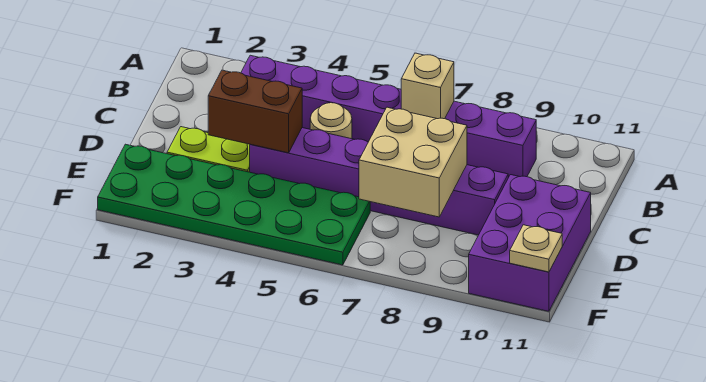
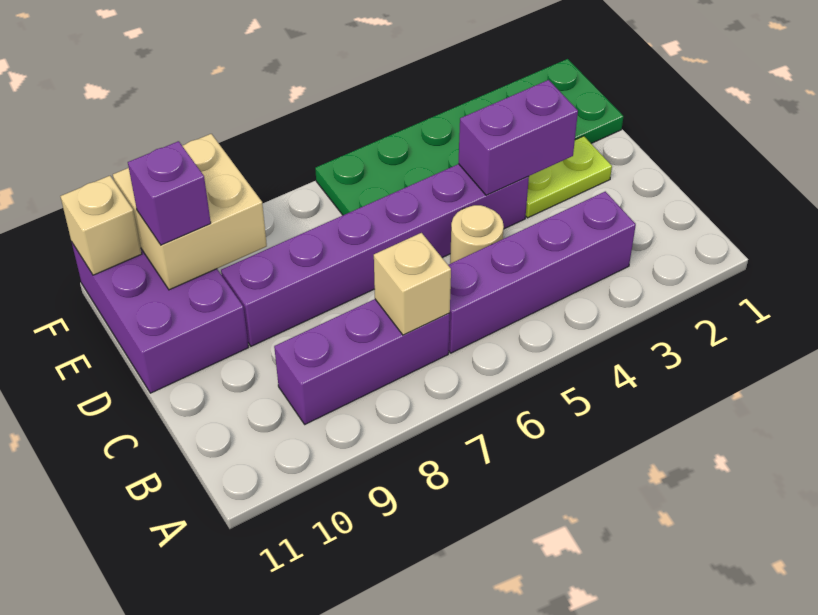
brown 1x2 brick [208,70,302,153] -> purple 1x2 brick [458,80,578,195]
tan 2x2 brick [359,107,467,217] -> tan 2x2 brick moved to [113,134,267,290]
none -> purple 1x1 brick [128,141,211,245]
tan 1x1 plate [510,225,562,272] -> tan 1x1 brick [60,176,142,275]

